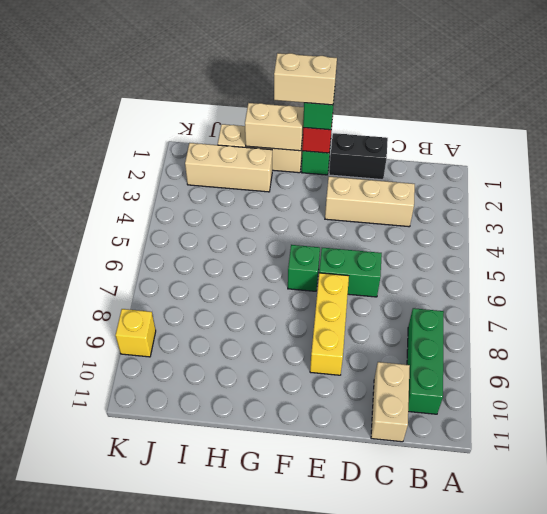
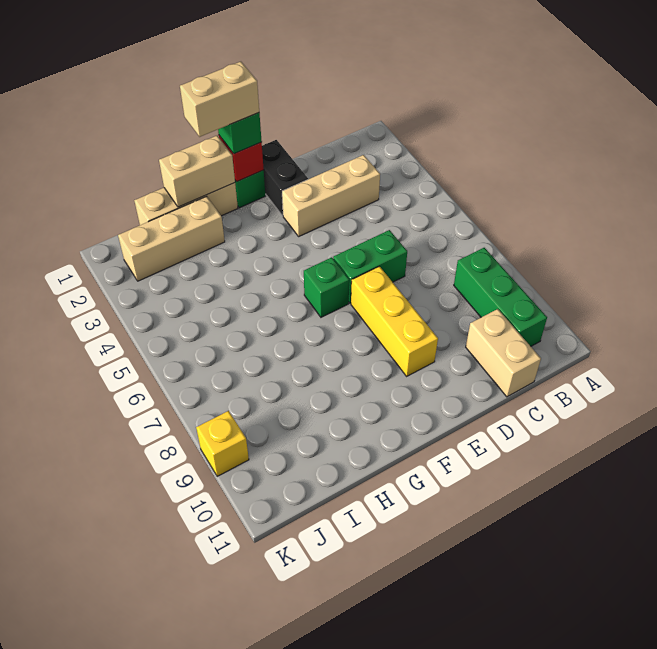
black 1x2 brick [329,133,388,180] -> black 1x2 brick turned to [262,140,308,216]

